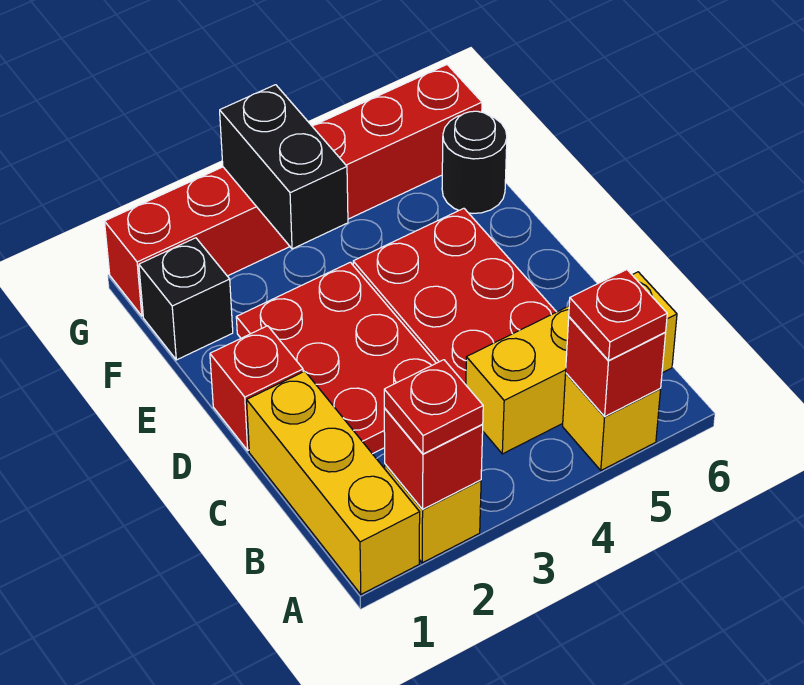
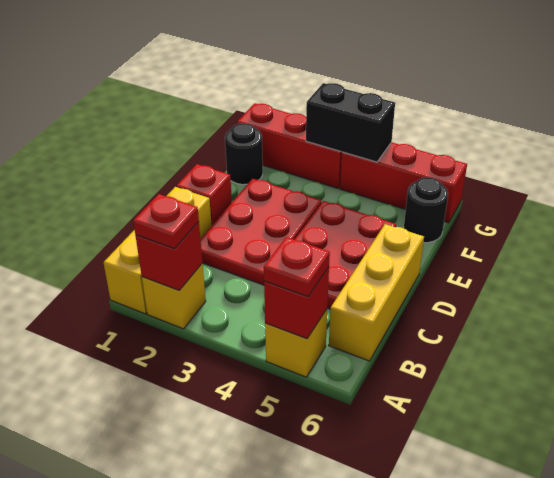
yellow 1x3 brick [466,272,677,454] -> yellow 1x3 brick turned to [329,224,424,361]
black 1x1 brick [139,238,233,360] -> black 1x1 round brick [225,123,263,185]
black 1x2 brick [220,85,348,249] -> black 1x2 brick turned to [306,83,395,162]

